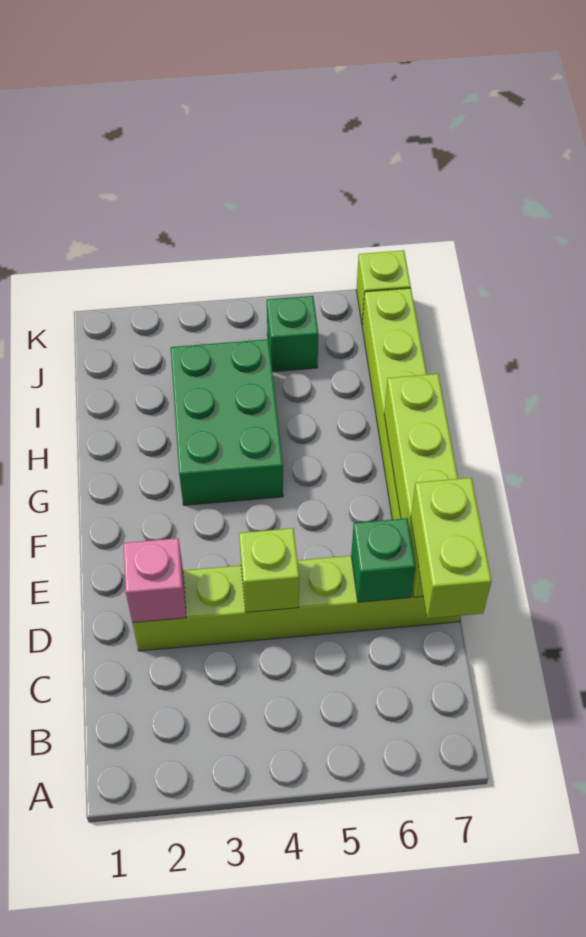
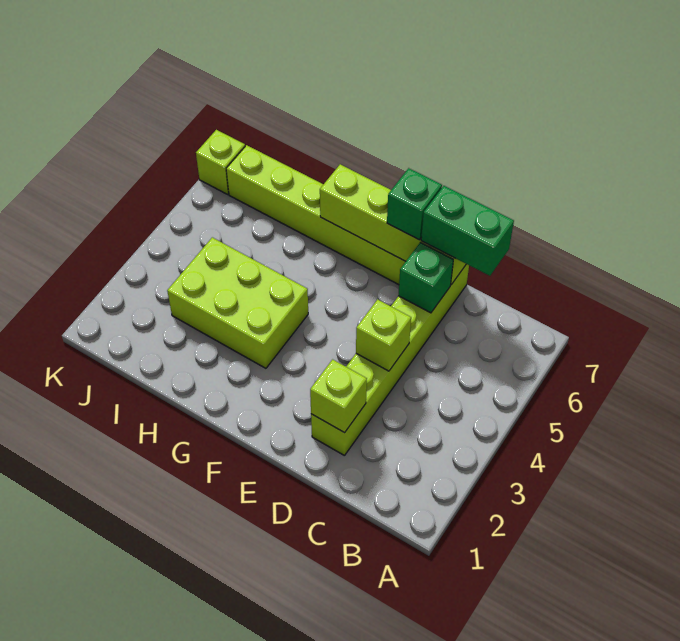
lime 1x2 brick [411,478,492,619] -> green 1x2 brick [421,186,514,276]
pink 1x1 brick [123,538,186,623] -> lime 1x1 brick [310,359,367,433]
green 2x3 brick [171,339,283,505] -> lime 2x3 brick [167,237,308,368]
green 1x1 brick [267,296,318,372] -> green 1x1 brick moved to [387,168,442,240]

